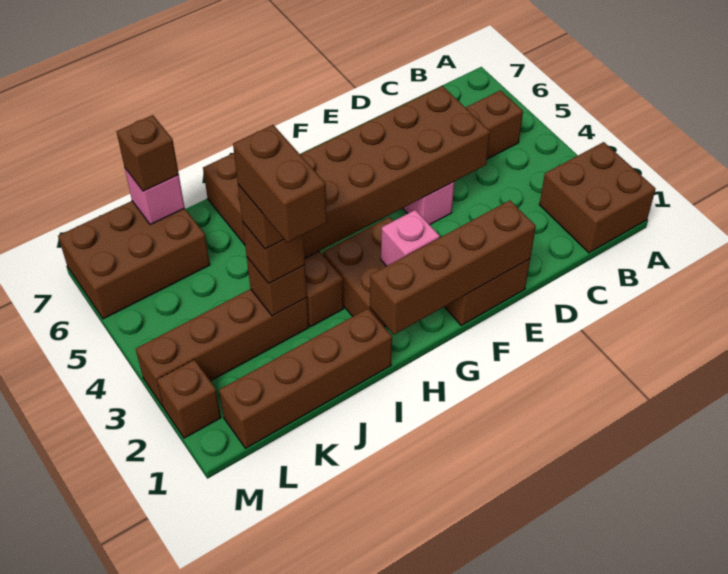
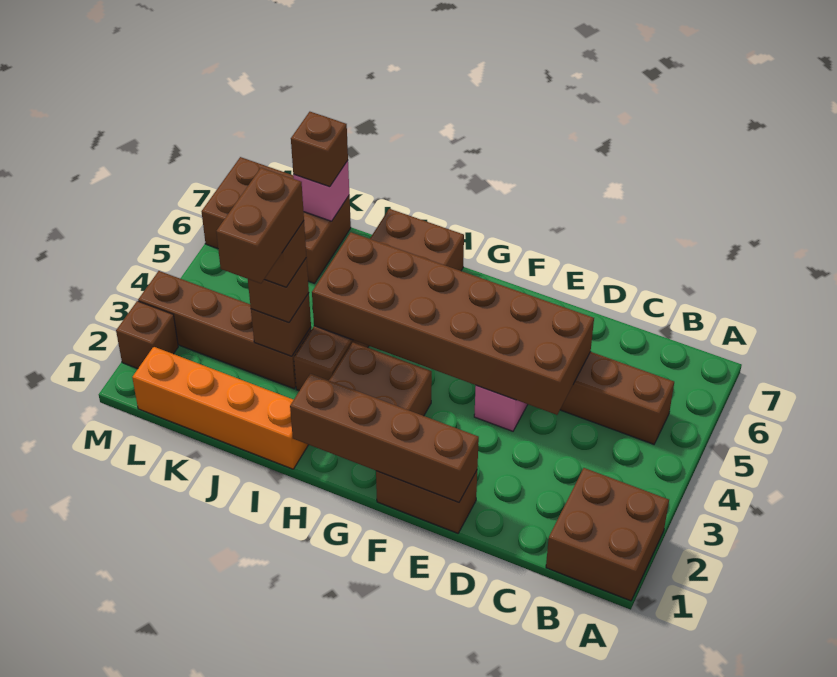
pink 1x1 brick [381,210,440,266] -> none
brown 1x4 brick [219,308,392,448] -> orange 1x4 brick [132,347,308,469]

